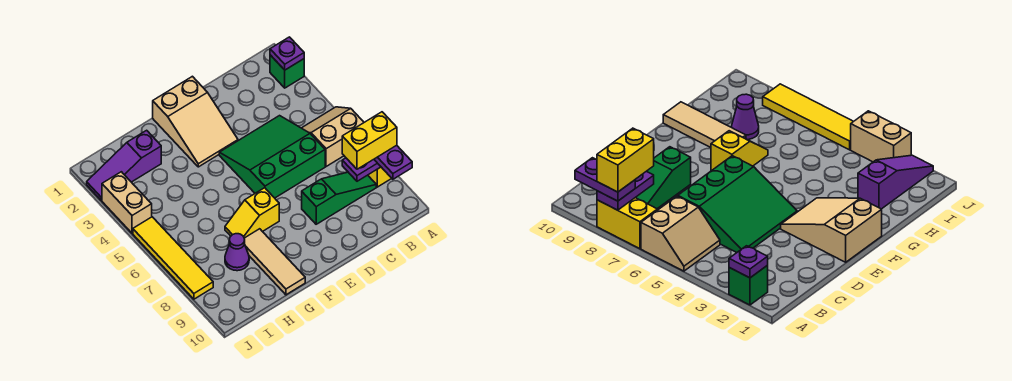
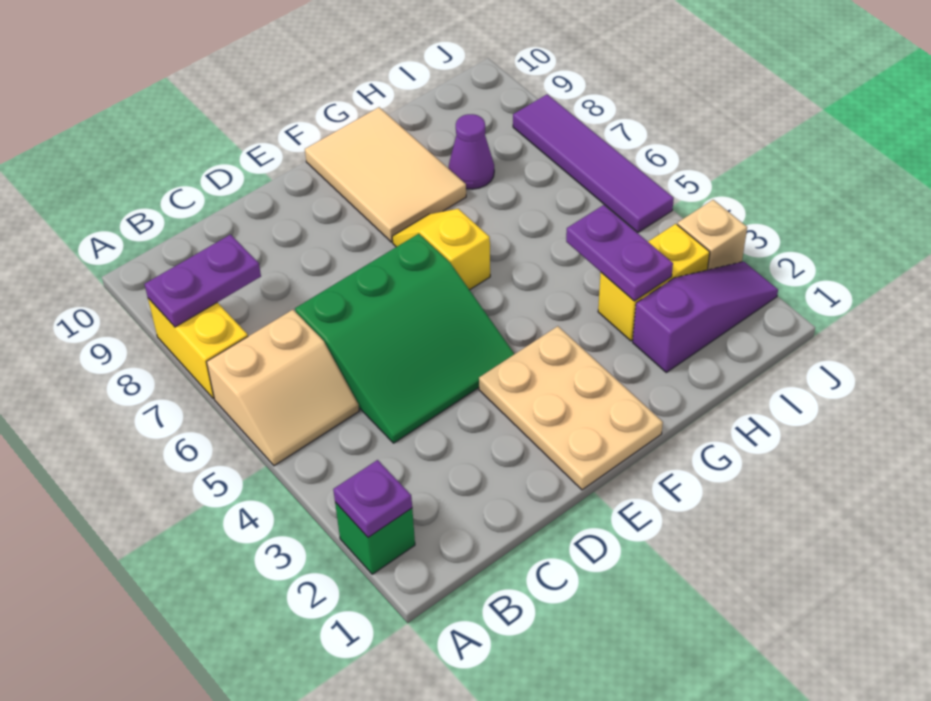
purple 1x2 plate [374,145,412,179] -> purple 1x2 plate moved to [566,205,673,301]
yellow 1x2 brick [342,112,397,169] -> yellow 1x2 brick moved to [598,224,710,341]
green 1x3 slope [302,172,376,224] -> none
tan 2x3 slope [153,76,238,167] -> tan 2x3 plate [479,326,663,490]
yellow 1x2 slope [225,188,279,238] -> yellow 1x2 slope turned to [392,209,490,290]
tan 1x3 tile [244,229,305,295] -> tan 2x3 tile [305,107,466,242]
tan 1x2 brick [102,172,152,233] -> tan 1x1 brick [677,200,747,270]
yellow 1x4 tile [133,217,213,299] -> purple 1x4 tile [513,94,674,232]

